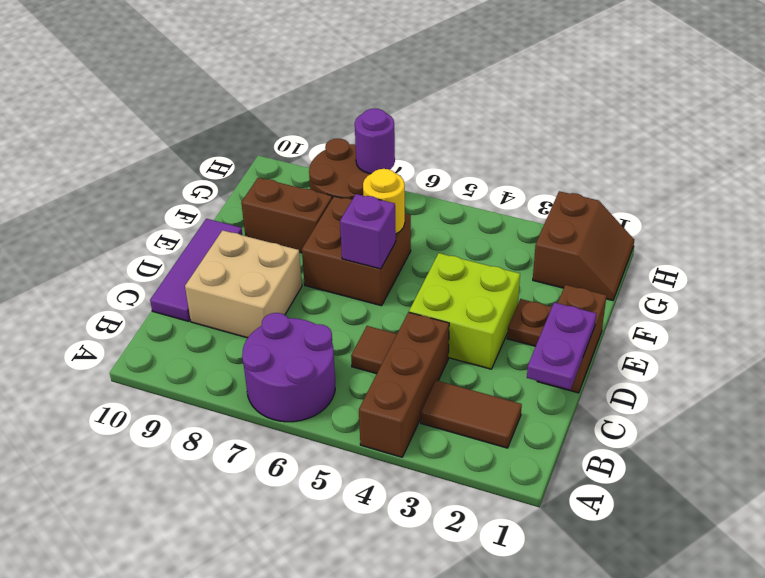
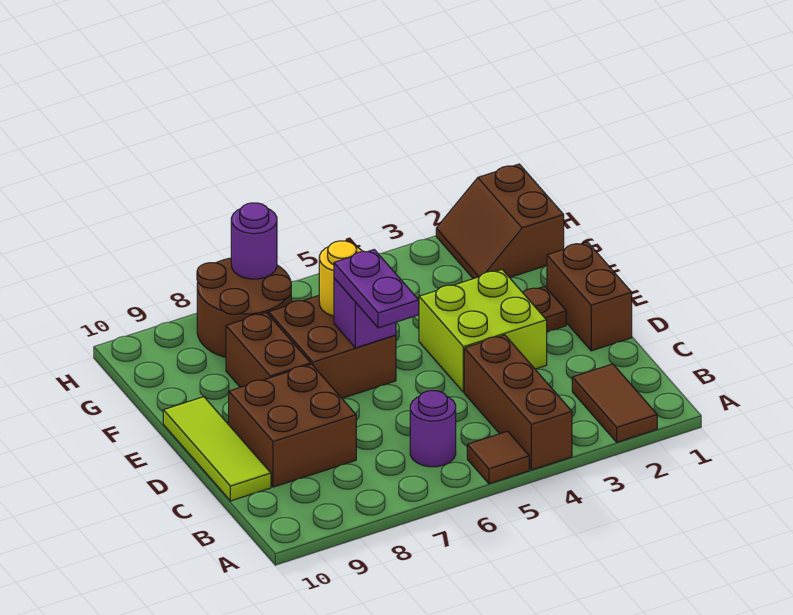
purple 2x2 round brick [242,313,335,422] -> purple 1x1 round brick [410,391,456,467]
brown 1x2 tile [421,380,522,448] -> brown 1x2 tile turned to [572,364,657,442]
purple 1x2 plate [527,303,597,390] -> purple 1x2 plate moved to [334,250,419,328]
brown 1x1 tile [351,326,397,374] -> brown 1x1 tile moved to [467,431,529,484]
tan 2x2 brick [185,230,302,338] -> brown 2x2 brick [229,364,356,487]
purple 1x3 tile [150,219,242,321] -> lime 1x3 tile [163,397,271,501]
brown 1x2 brick [241,178,332,253] -> brown 1x2 brick turned to [226,313,311,387]
brown 2x2 slope [533,191,634,301] -> brown 2x2 slope turned to [436,164,564,279]

